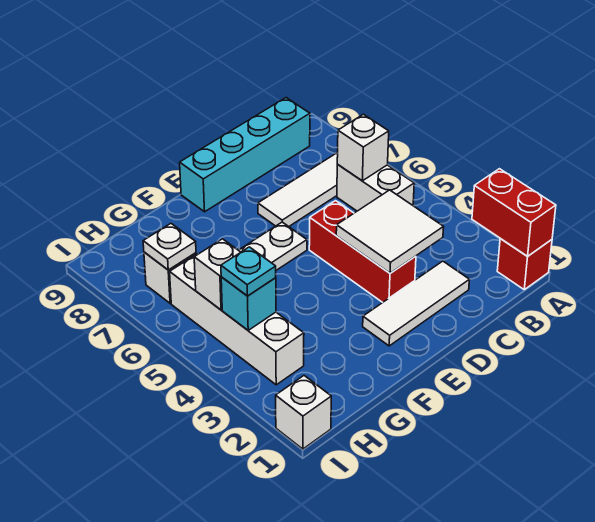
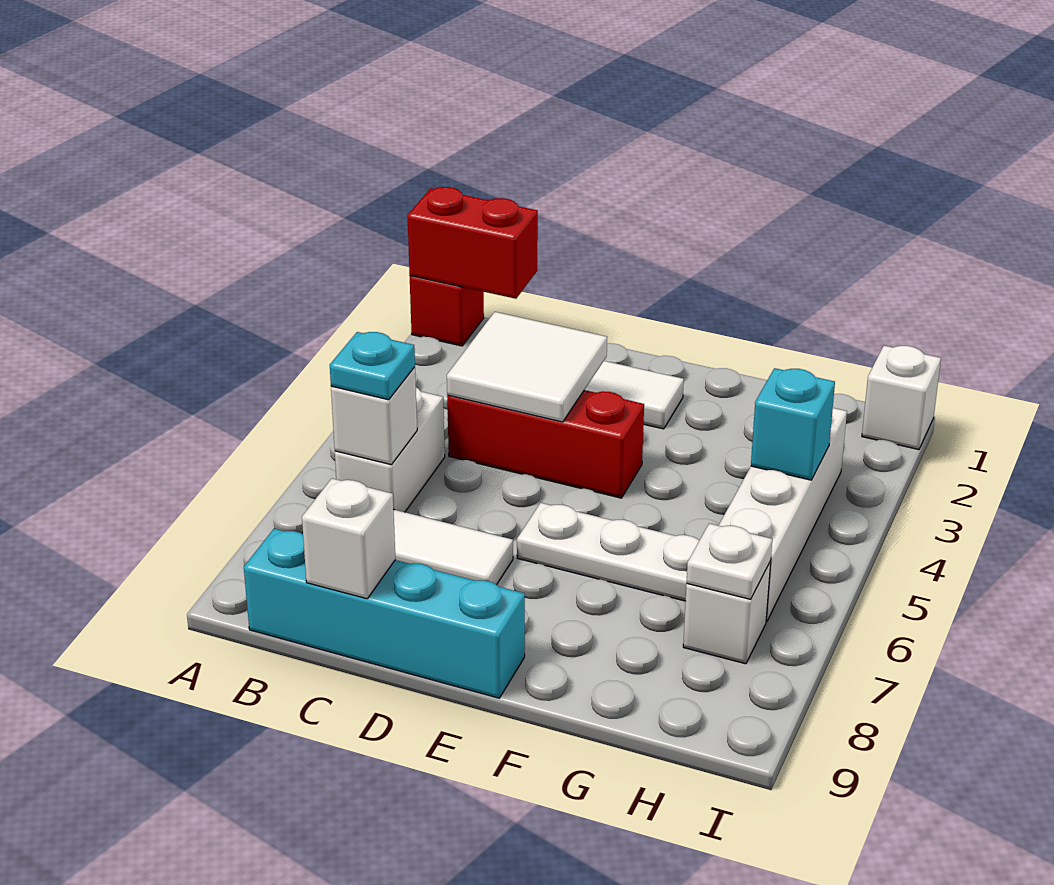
red 1x2 brick [472,169,556,256] -> red 1x2 brick turned to [407,187,538,299]
red 1x3 brick [309,201,416,303] -> red 1x3 brick turned to [447,390,644,498]
cyan 1x1 plate [221,247,276,296] -> cyan 1x1 plate moved to [330,332,415,400]
white 1x1 brick [194,239,241,310] -> white 1x1 brick moved to [302,479,396,599]

